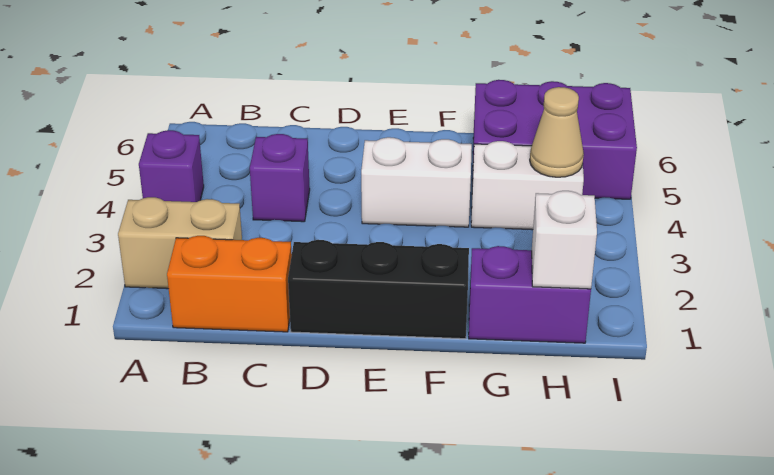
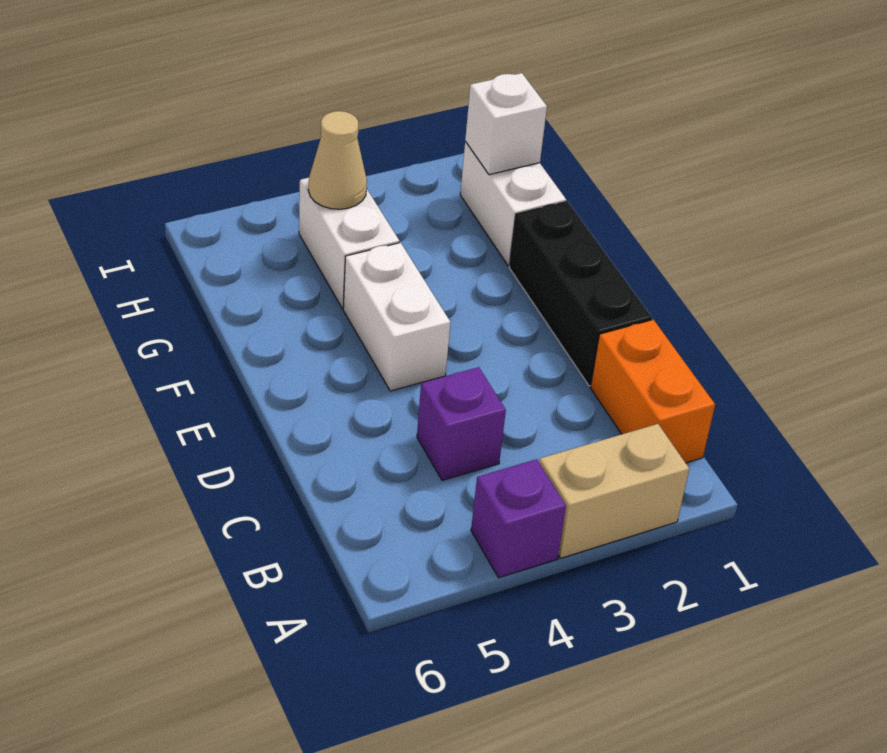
tan 1x2 brick [118,197,242,289] -> tan 1x2 brick turned to [539,424,689,558]
purple 1x2 brick [469,246,591,343] -> white 1x2 brick [460,141,566,266]
purple 2x3 brick [472,80,637,199] -> none

